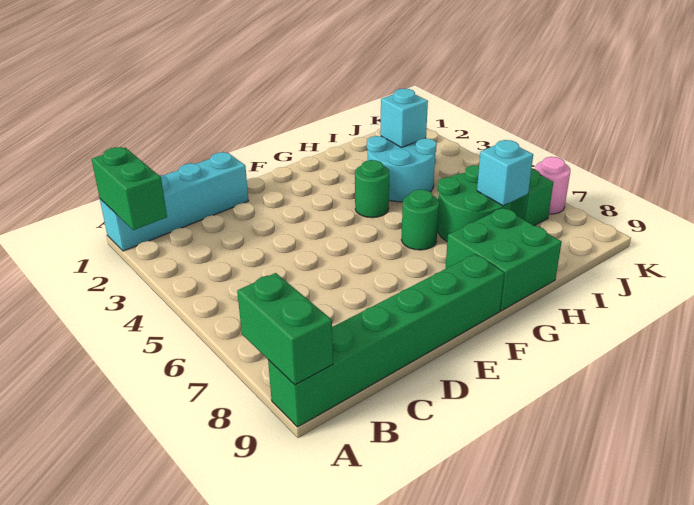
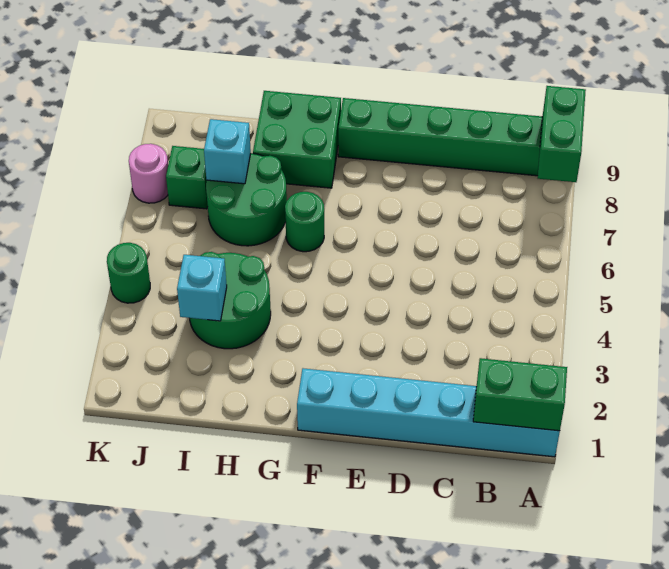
cyan 1x4 brick [100,152,249,251] -> cyan 1x6 brick [297,368,560,457]
green 1x2 brick [92,147,167,230] -> green 1x2 brick turned to [473,358,567,431]
green 1x1 round brick [355,160,389,218] -> green 1x1 round brick moved to [107,243,150,303]
cyan 2x2 round brick [367,136,437,202] -> green 2x2 round brick [190,252,271,349]

